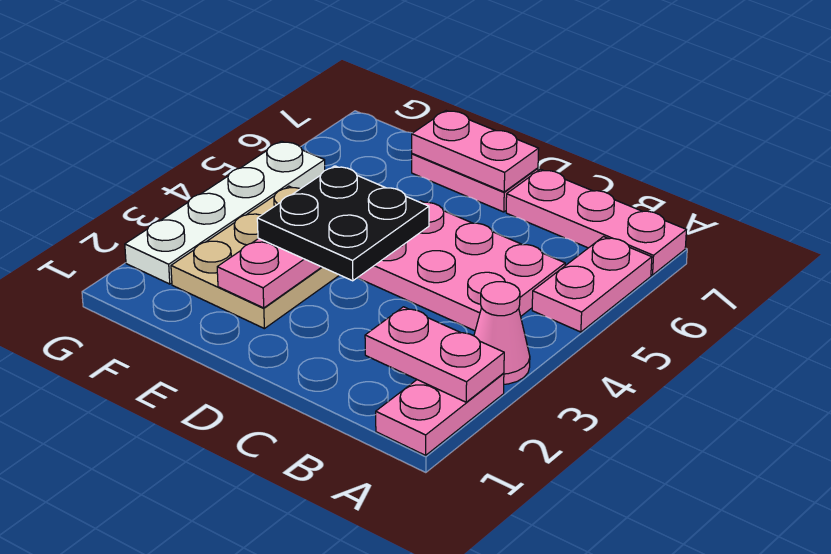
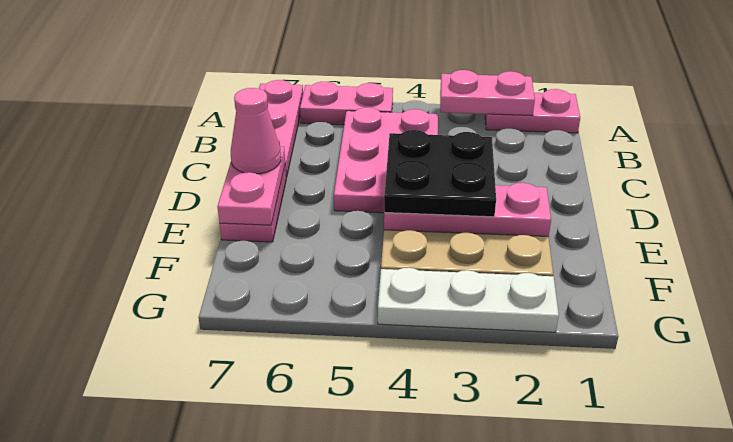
pink 1x2 plate [365,307,504,402] -> pink 1x2 plate turned to [440,70,535,116]
pink 1x1 cone [474,282,530,384] -> pink 1x1 cone moved to [231,88,281,174]
white 1x4 plate [125,141,325,284] -> white 1x3 plate [378,268,559,332]

